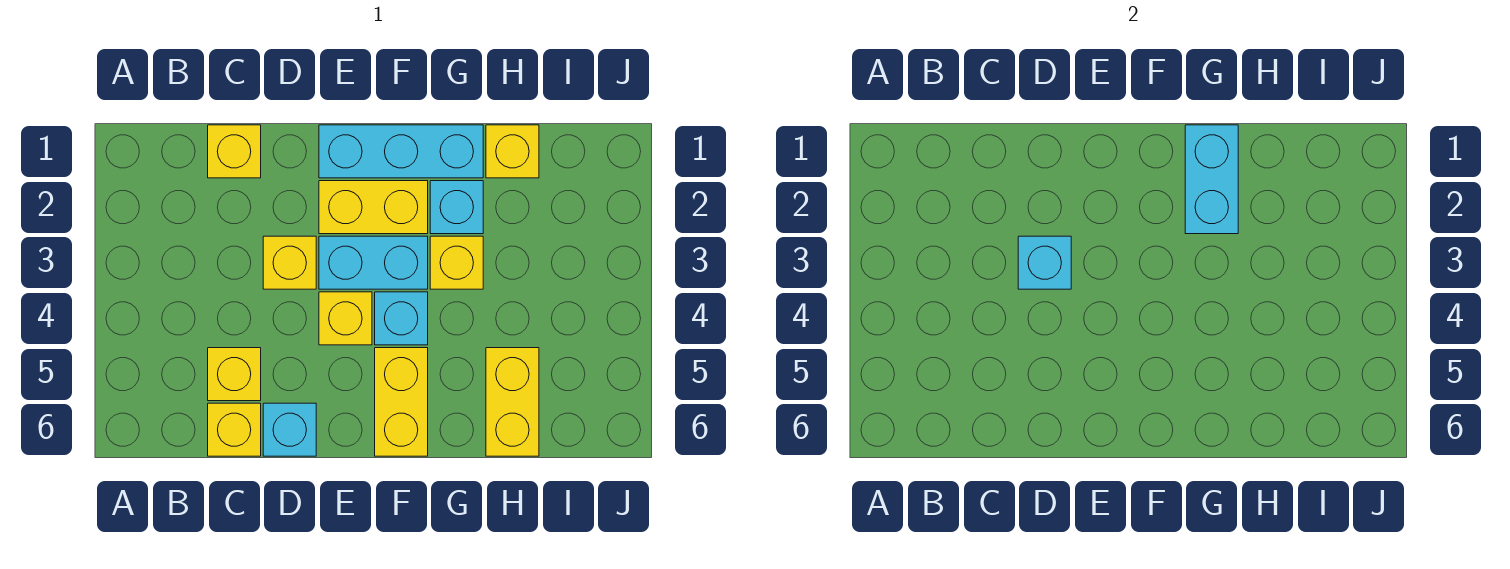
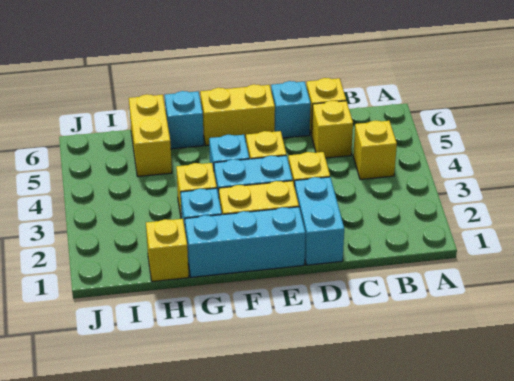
yellow 1x1 brick [208,125,261,178] -> yellow 1x1 brick moved to [353,121,397,179]
cyan 1x1 brick [1018,236,1071,289] -> cyan 1x1 brick moved to [165,91,204,149]
yellow 1x2 brick [375,348,428,456] -> yellow 1x2 brick turned to [200,84,275,145]
cyan 1x2 brick [1185,125,1238,234] -> cyan 1x2 brick moved to [295,177,344,265]

